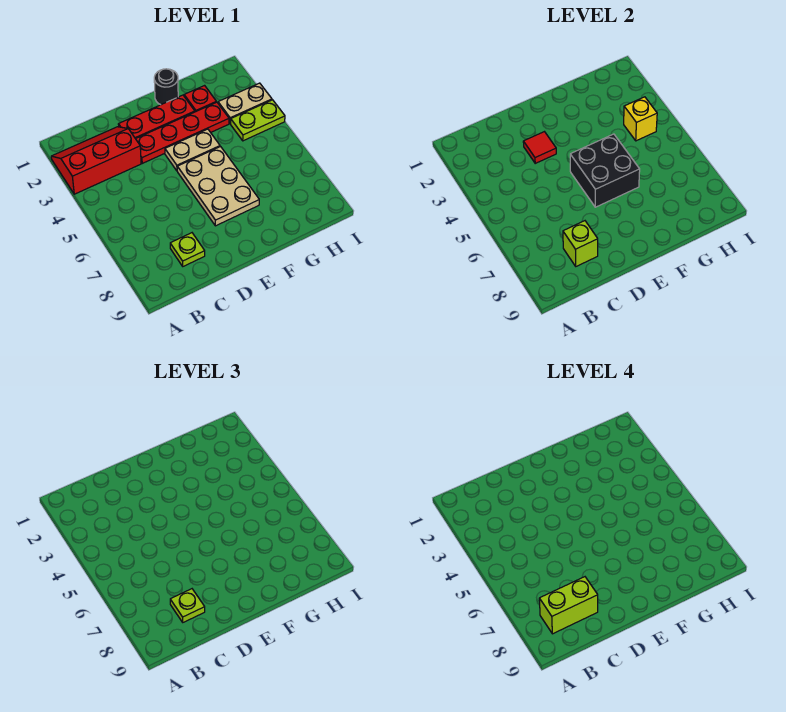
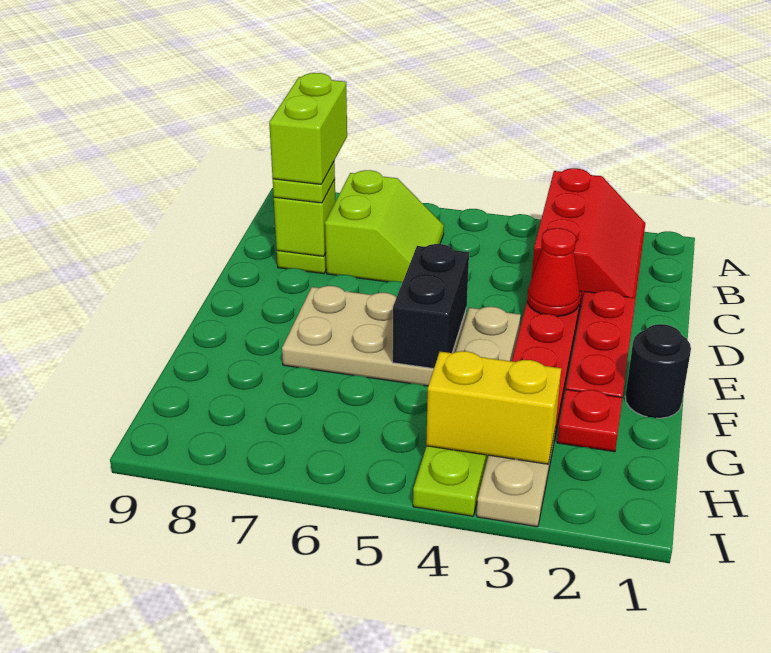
none -> lime 2x2 slope [325,170,444,282]
red 1x1 tile [523,132,556,163] -> red 1x1 cone [528,228,580,316]
black 2x2 brick [570,134,640,207] -> black 1x2 brick [393,244,469,369]
yellow 1x1 brick [624,97,657,141] -> yellow 1x2 brick [426,351,561,464]

